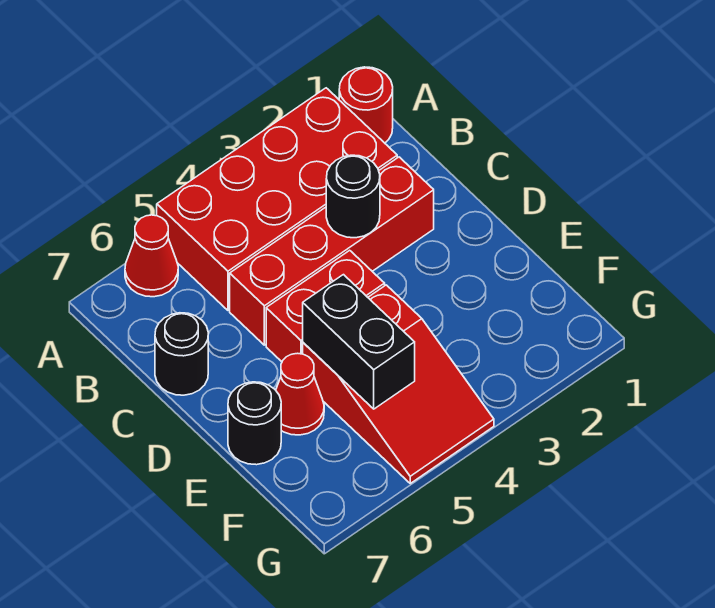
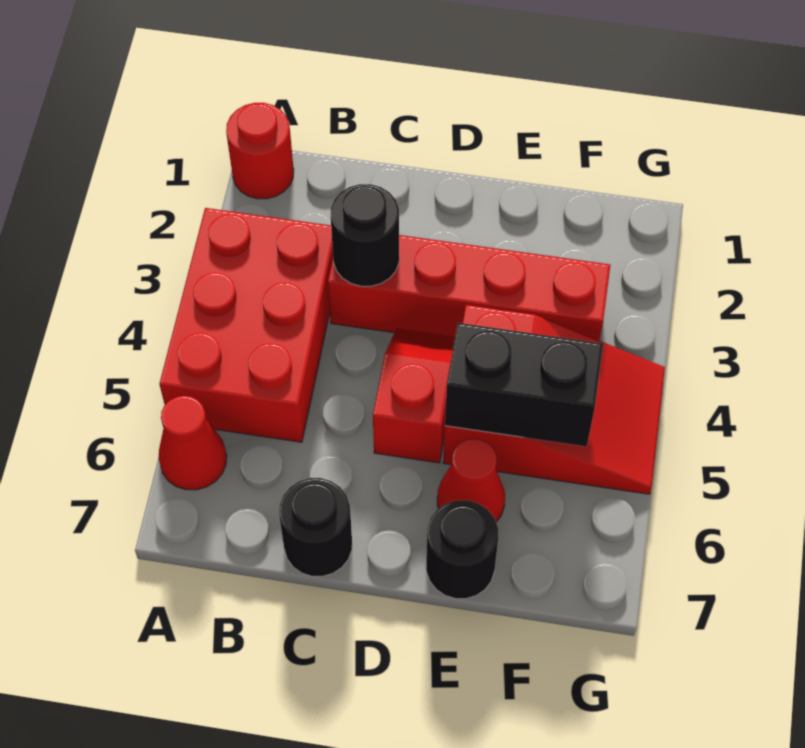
red 2x4 brick [157,88,397,310] -> red 2x3 brick [159,208,333,442]
red 1x4 brick [230,157,434,345] -> red 1x4 brick turned to [328,235,611,340]
red 1x2 brick [266,250,385,362] -> red 1x2 slope [373,329,455,463]

